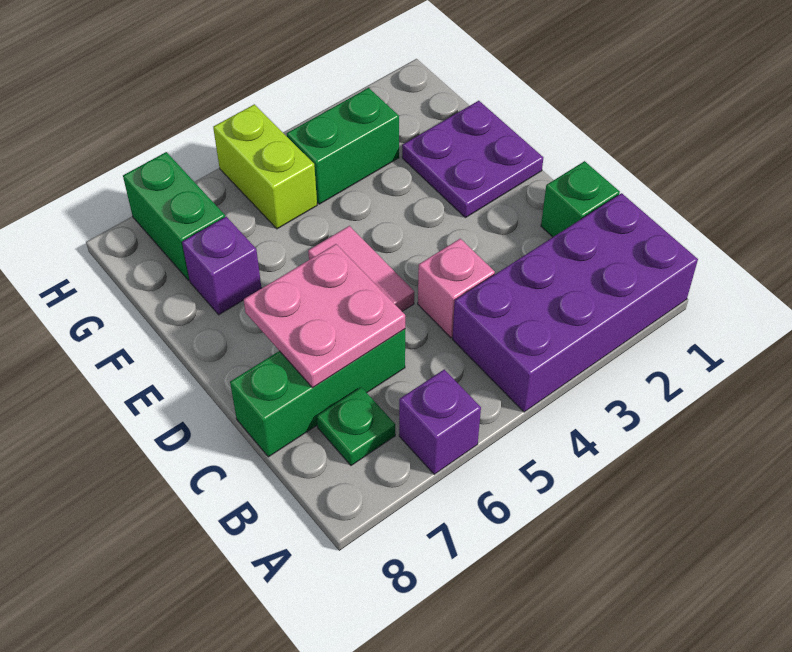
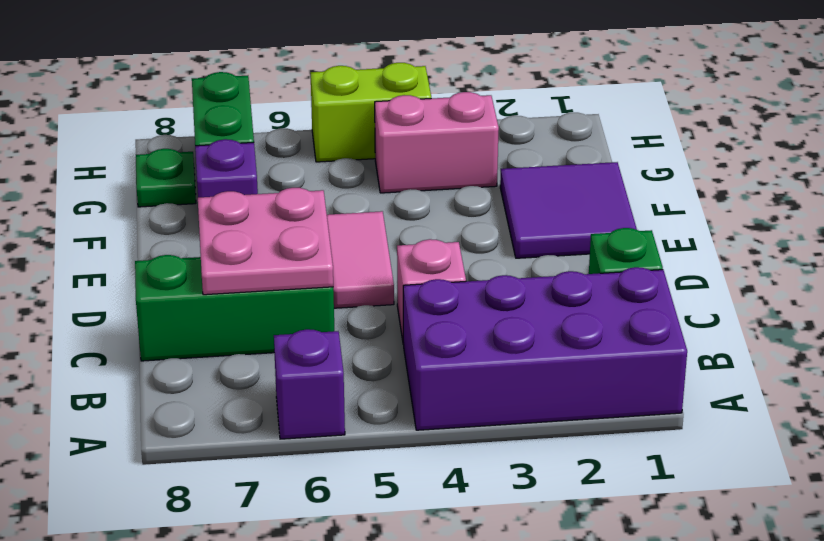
green 1x1 plate [317,387,395,465] -> green 1x1 plate moved to [136,149,196,207]
purple 2x2 plate [402,101,543,218] -> purple 2x2 tile [500,162,637,258]
green 1x2 brick [287,88,399,204] -> pink 1x2 brick [375,92,499,193]
lime 1x2 brick [213,104,317,229] -> lime 1x2 brick turned to [310,63,431,162]

